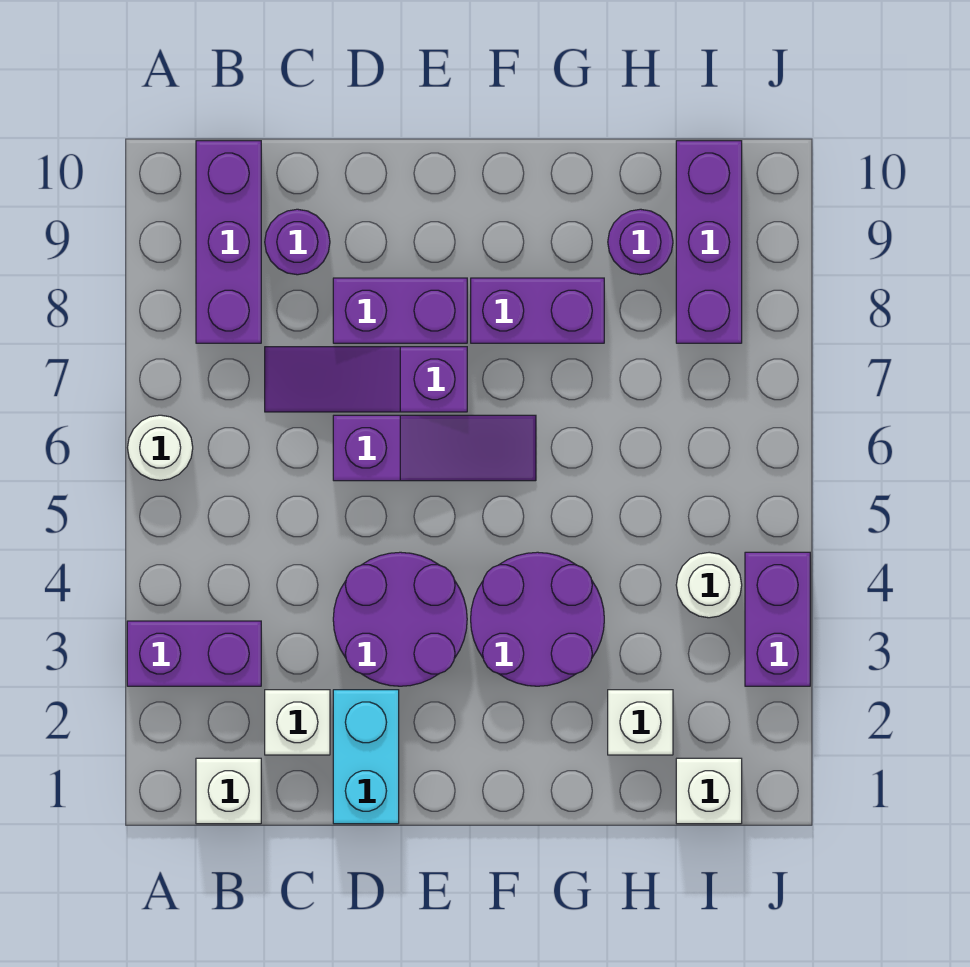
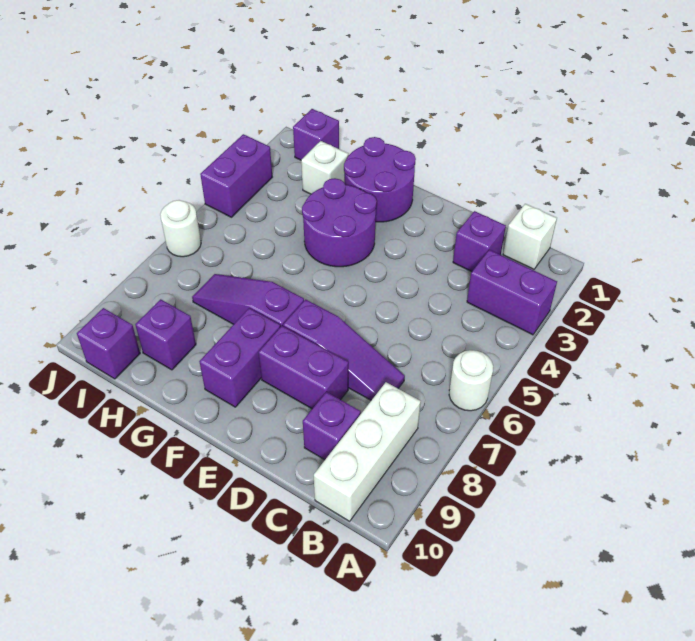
purple 1x3 brick [196,141,261,343] -> white 1x3 brick [314,382,421,521]
white 1x1 brick [265,690,330,755] -> purple 1x1 brick [453,211,506,272]
purple 1x1 round brick [265,209,330,275] -> purple 1x1 brick [303,392,361,460]
cyan 1x2 brick [333,690,399,824] -> none
purple 2x2 round brick [333,552,467,686] -> purple 2x2 round brick moved to [344,137,416,222]
purple 1x3 slope [333,415,536,481] -> purple 1x3 slope moved to [192,274,304,327]
purple 1x2 brick [471,278,604,343] -> purple 1x2 brick turned to [199,308,280,407]
purple 1x1 round brick [608,209,673,275] -> purple 1x1 brick [135,299,196,370]
white 1x1 brick [676,758,742,824] -> purple 1x1 brick [293,109,339,160]
white 1x1 round brick [676,552,742,618] -> white 1x1 round brick moved to [160,200,201,257]
purple 1x3 brick [676,141,742,343] -> purple 1x1 brick [77,308,140,379]

